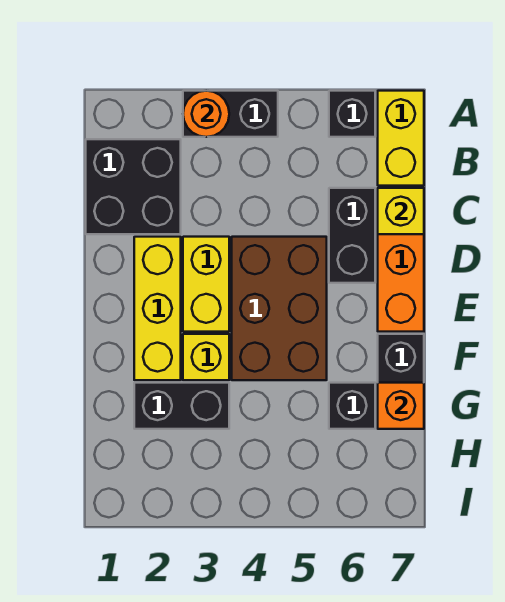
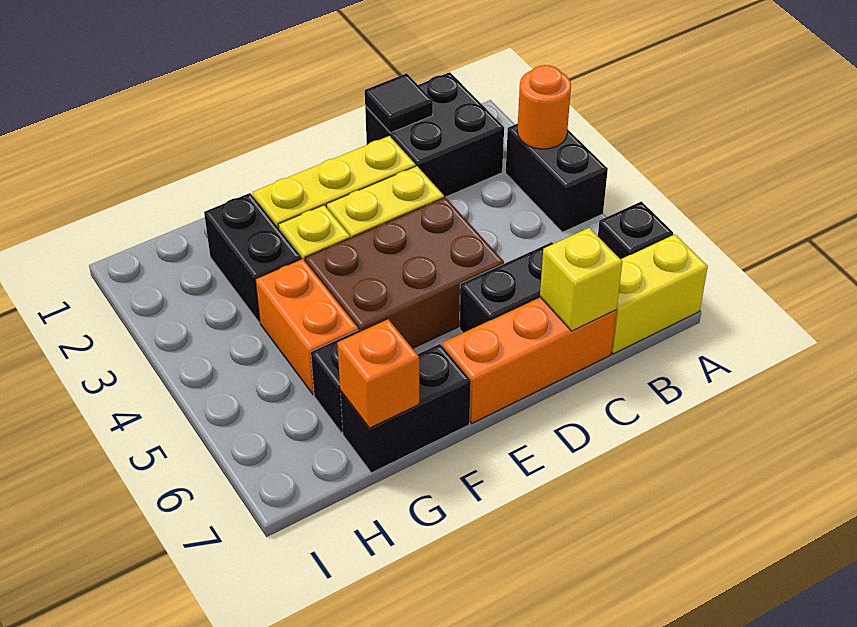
none -> black 1x1 tile [365,73,433,133]
none -> orange 1x2 brick [255,259,358,395]

